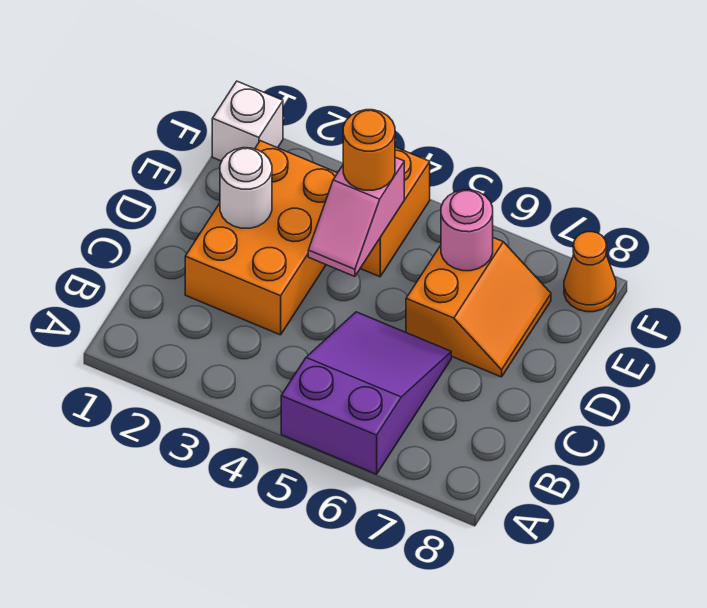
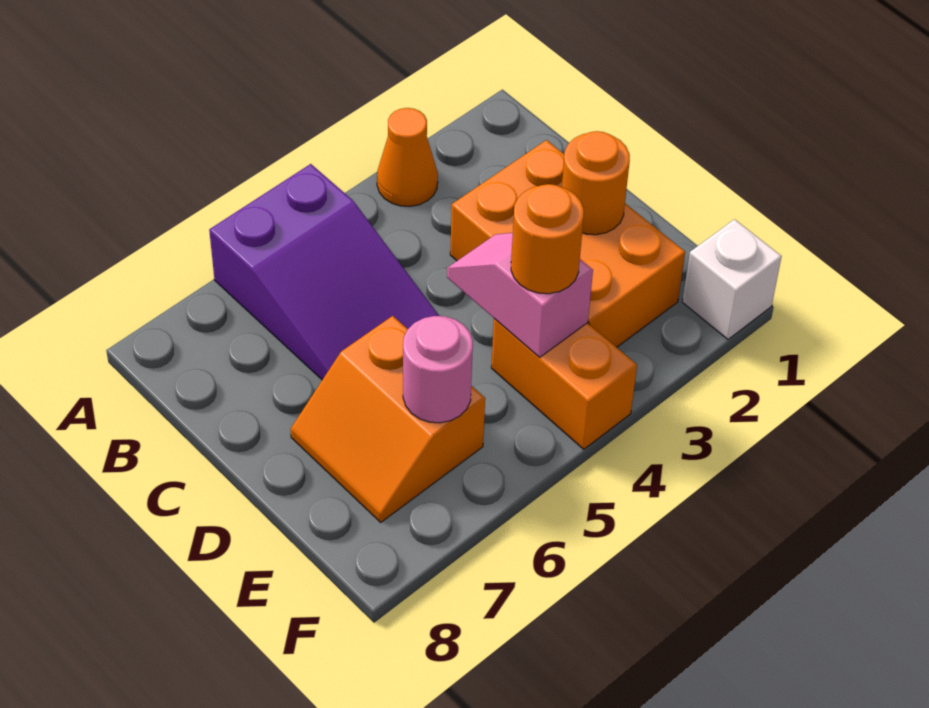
white 1x1 round brick [220,148,272,228] -> orange 1x1 round brick [562,131,630,235]
orange 1x1 cone [564,232,616,312] -> orange 1x1 cone moved to [377,108,438,206]

